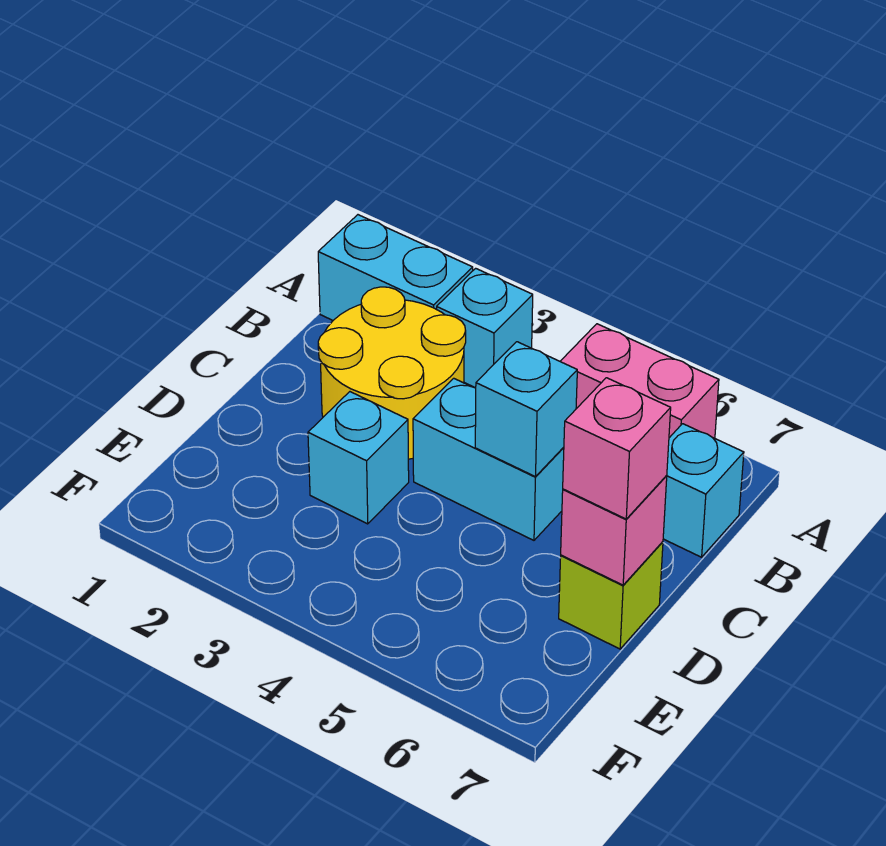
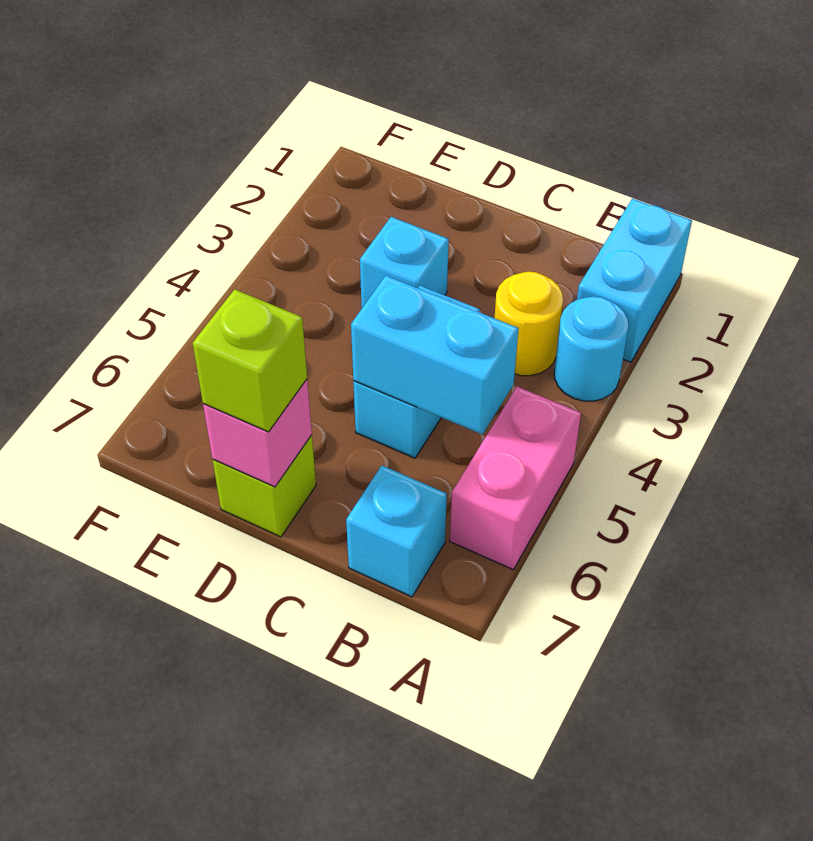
cyan 1x1 brick [437,268,533,388] -> cyan 1x1 round brick [554,296,629,401]
yellow 2x2 round brick [318,287,466,459] -> yellow 1x1 round brick [495,272,563,376]
cyan 1x1 brick [475,342,577,477] -> cyan 1x2 brick [351,276,519,435]
pink 1x1 brick [563,378,671,519] -> lime 1x1 brick [193,289,307,432]

